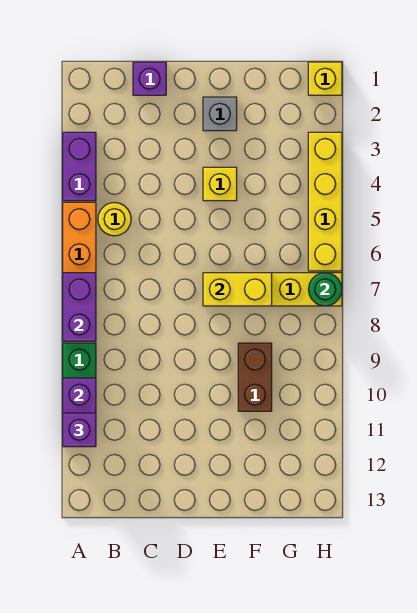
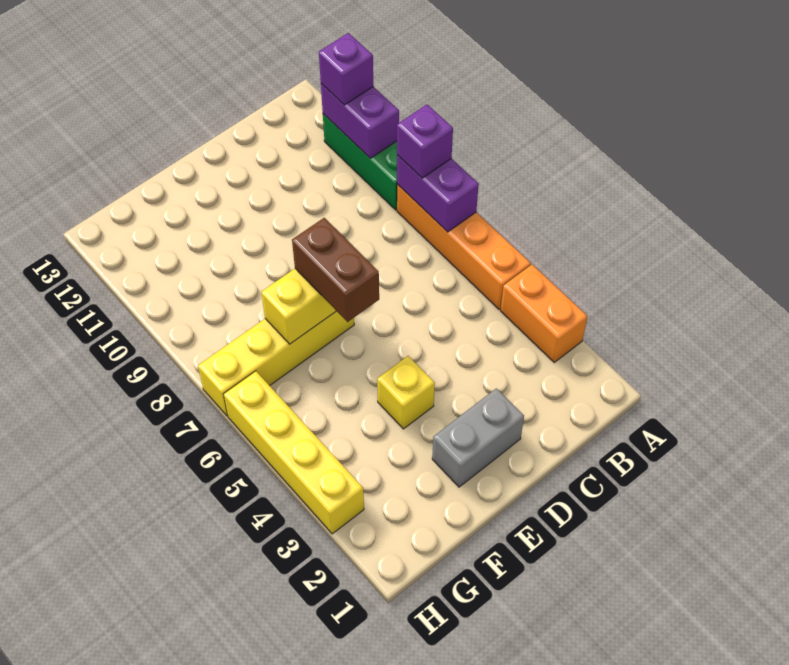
purple 1x2 brick [63,132,96,201] -> orange 1x2 brick [501,265,587,362]
yellow 1x1 round brick [98,203,131,236] -> none
purple 1x1 brick [133,62,166,95] -> purple 1x1 brick moved to [397,105,453,178]
grey 1x1 brick [203,97,237,131] -> grey 1x2 brick [432,388,524,487]
brown 1x2 brick [238,343,272,411] -> brown 1x2 brick moved to [292,218,379,322]
yellow 1x1 brick [308,62,342,95] -> none
green 1x1 round brick [308,273,342,306] -> none

